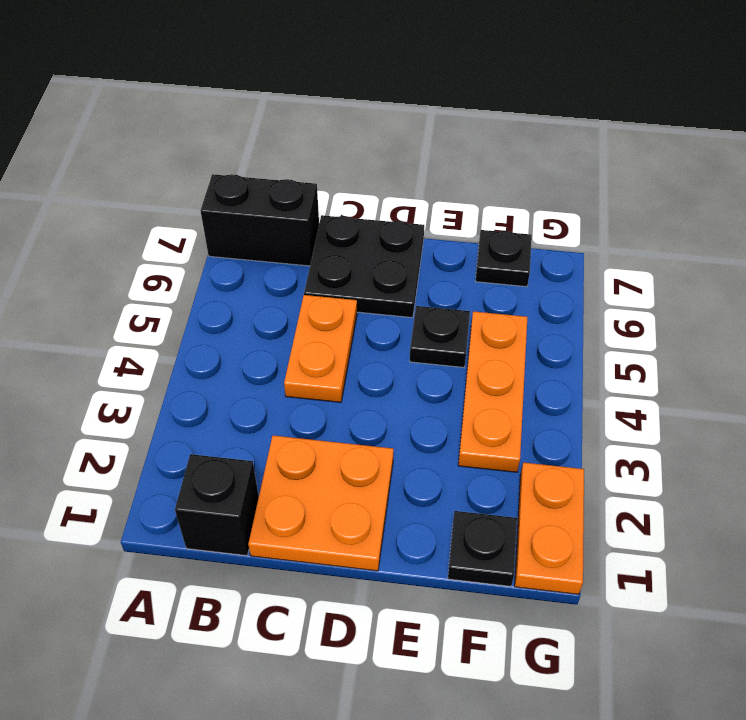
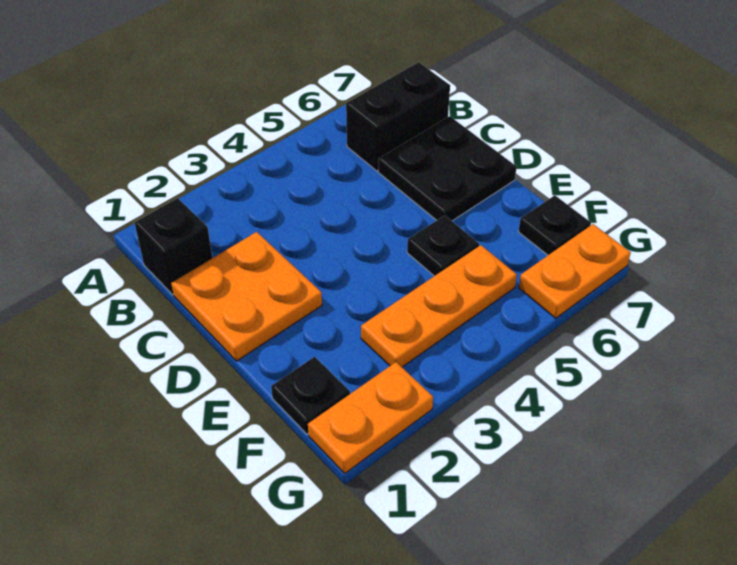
black 1x2 brick [201,174,319,266] -> black 1x2 brick turned to [346,62,450,171]
orange 1x2 plate [284,295,357,402] -> orange 1x2 plate moved to [519,224,631,318]

